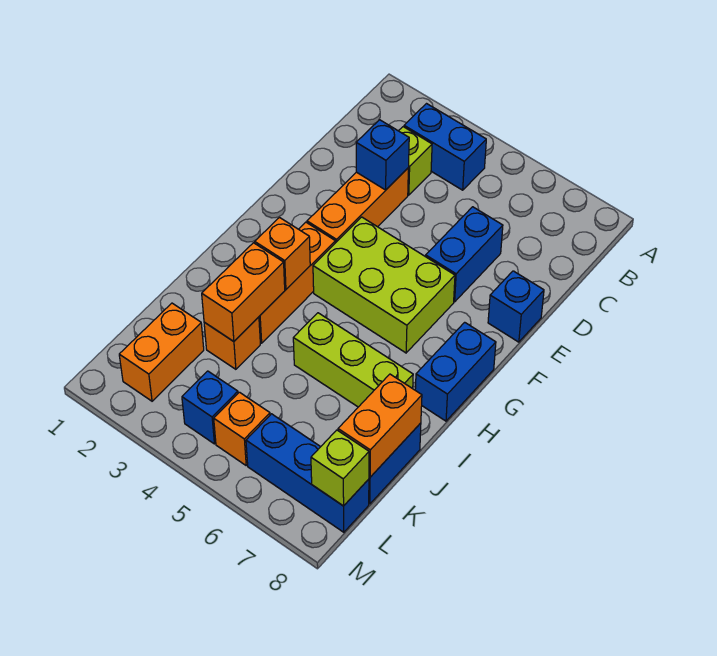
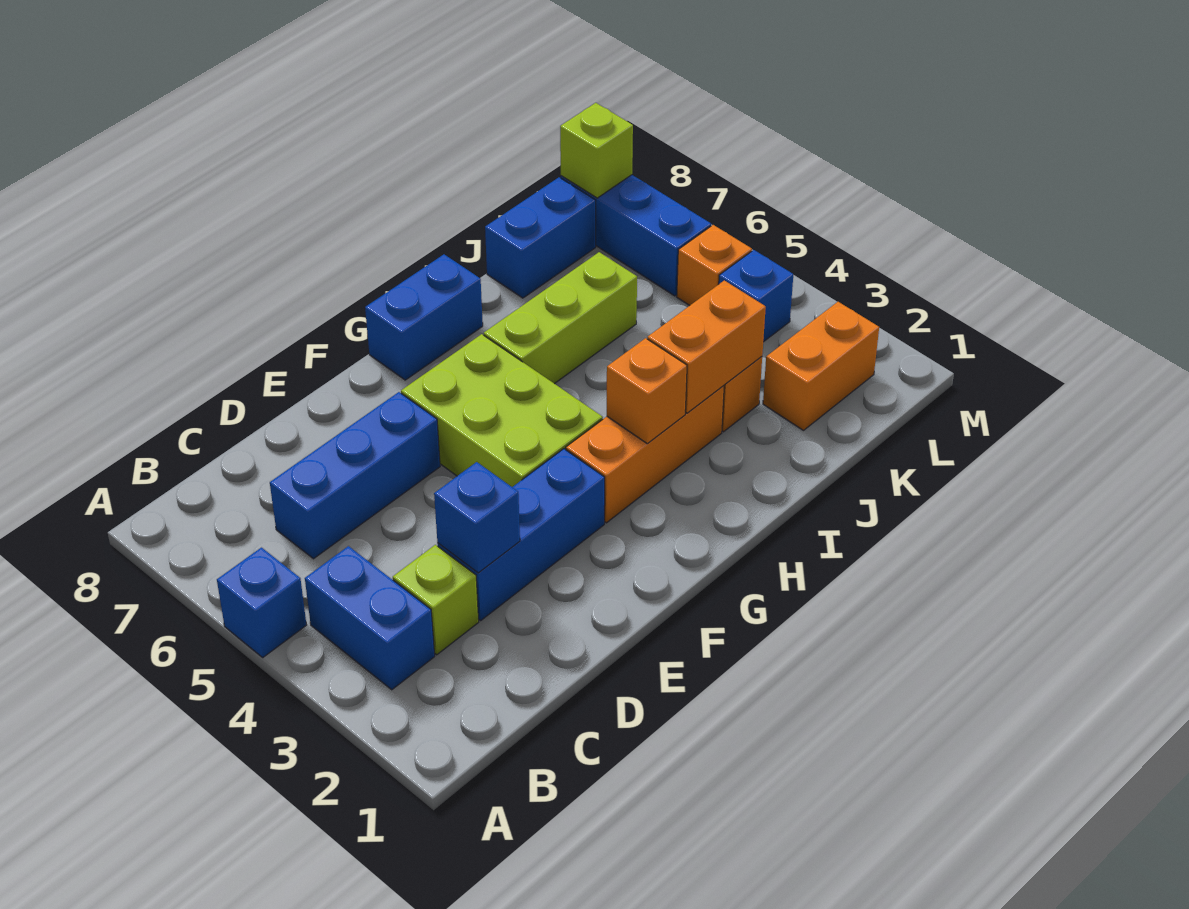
orange 1x3 brick [307,168,408,243] -> blue 1x3 brick [437,449,605,620]
blue 1x2 brick [426,207,503,302] -> blue 1x3 brick [270,392,440,559]
blue 1x1 brick [488,271,544,342] -> blue 1x1 brick moved to [217,548,306,657]
lime 1x3 brick [293,313,413,407] -> lime 1x3 brick turned to [484,252,637,384]
orange 1x2 brick [338,374,422,477] -> none

